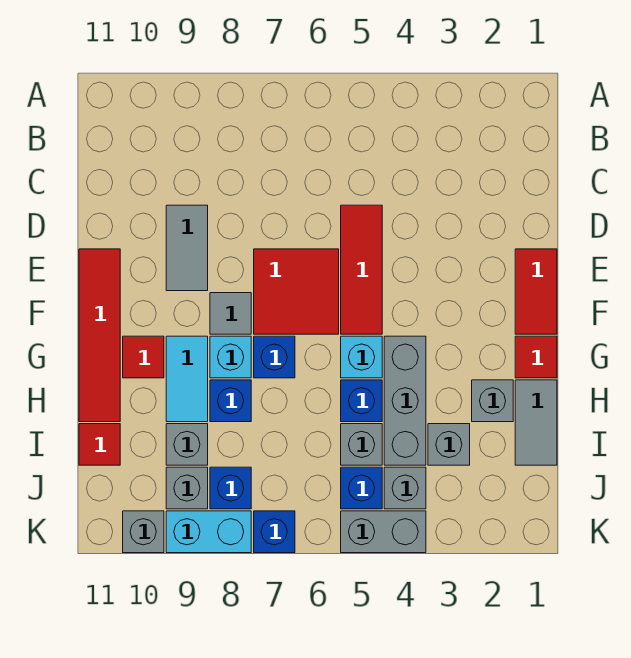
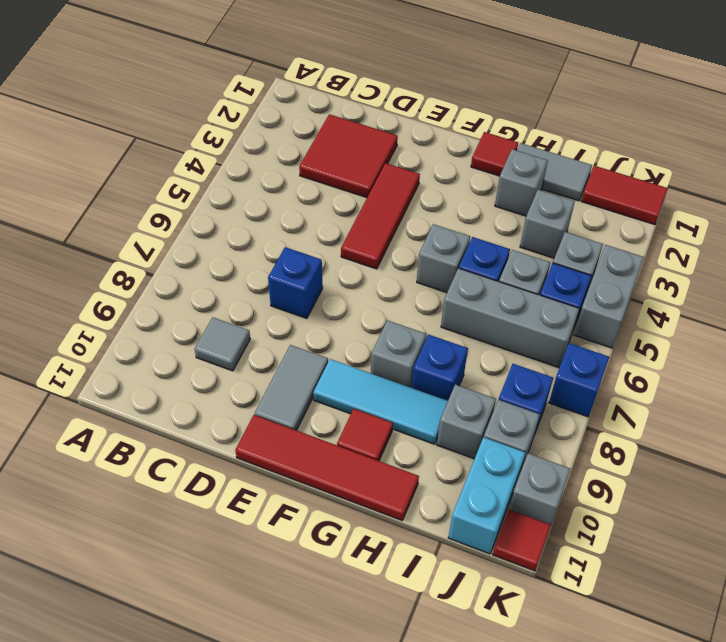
red 1x3 tile [341,205,382,334] -> red 1x3 tile turned to [341,163,420,269]
grey 1x2 tile [166,205,208,291] -> grey 1x2 tile turned to [255,345,328,430]
red 1x2 tile [515,249,557,334] -> red 1x2 tile moved to [581,166,668,225]
red 2x2 tile [254,249,339,334] -> red 2x2 tile moved to [299,114,398,198]
grey 1x1 tile [210,293,251,334] -> grey 1x1 tile moved to [195,318,250,371]
grey 1x3 brick [384,336,426,465] -> grey 1x3 brick moved to [441,268,579,368]
cyan 1x1 brick [341,336,382,378] -> grey 1x1 brick [417,224,470,293]
blue 1x1 brick [254,336,295,378] -> blue 1x1 brick moved to [268,247,323,318]
cyan 1x1 brick [210,336,251,378] -> grey 1x1 brick [371,320,426,388]
cyan 1x2 tile [166,336,208,422] -> cyan 1x3 tile [313,359,448,444]
red 1x1 tile [79,424,120,465] -> red 1x1 tile moved to [493,509,551,571]
cyan 1x2 brick [166,511,251,553] -> cyan 1x2 brick moved to [448,437,526,554]

